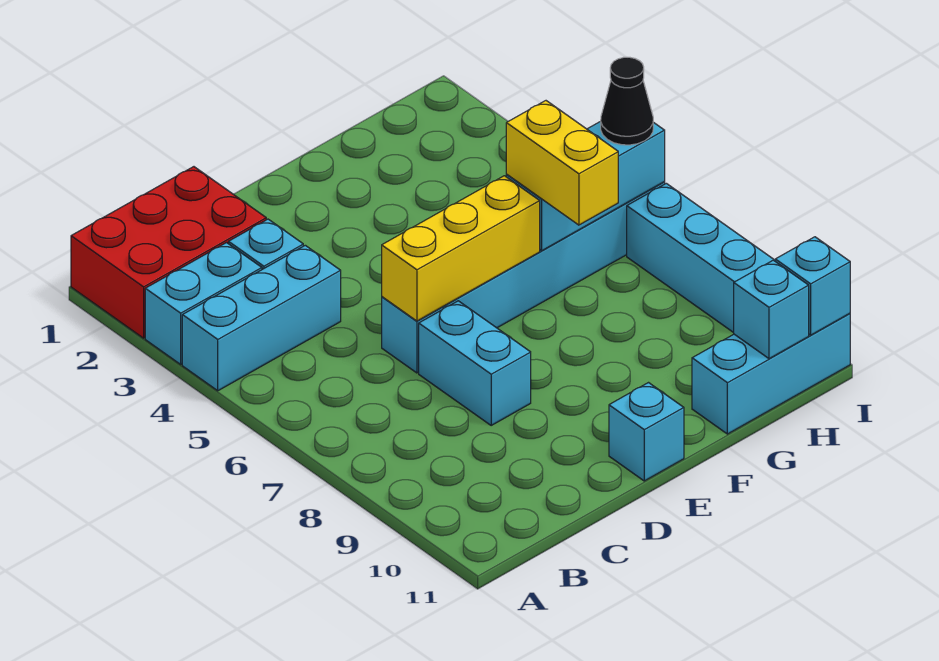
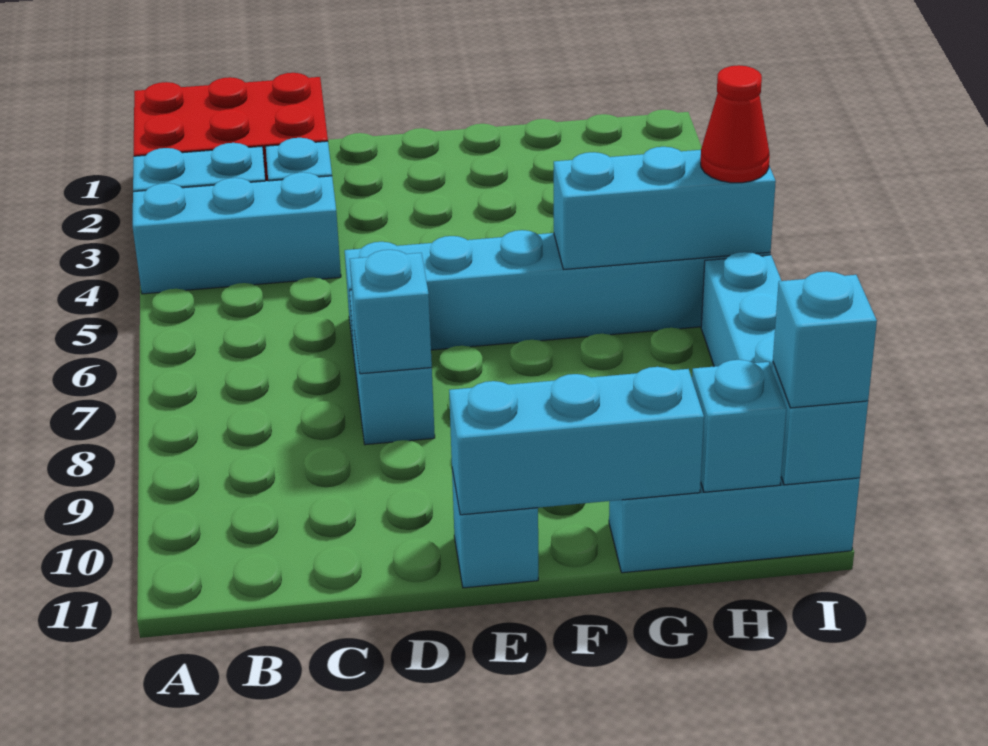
yellow 1x3 brick [382,176,540,321] -> none
none -> cyan 1x1 brick [350,250,432,374]
none -> cyan 1x3 brick [449,367,704,515]
yellow 1x2 brick [506,101,618,225] -> none
black 1x1 cone [601,57,653,145] -> red 1x1 cone [701,65,770,183]
none -> cyan 1x1 brick [773,271,877,408]

